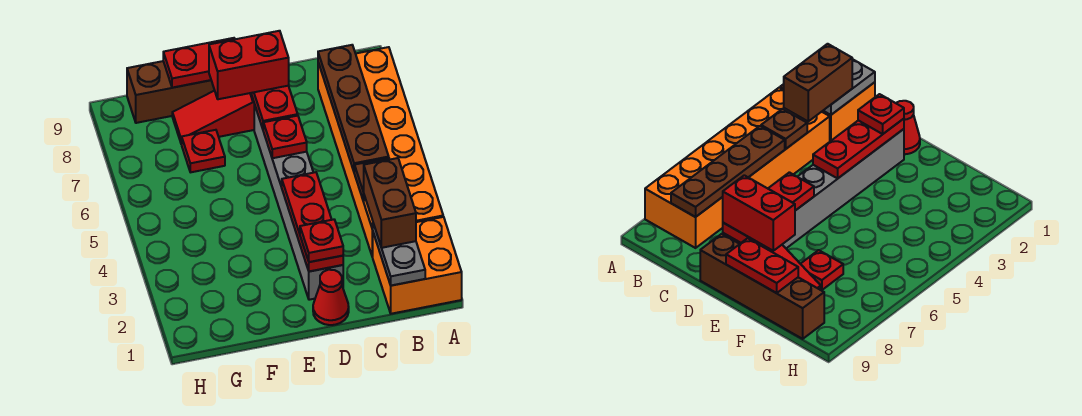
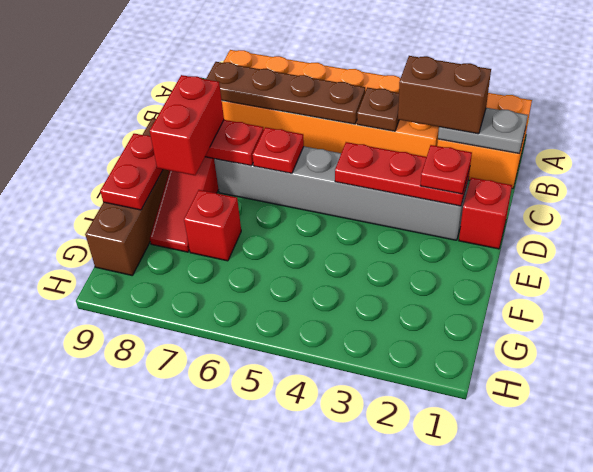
red 1x1 cone [313,270,349,325] -> red 1x1 brick [459,178,512,249]
red 1x1 plate [182,130,225,172] -> red 1x1 brick [184,190,241,261]

